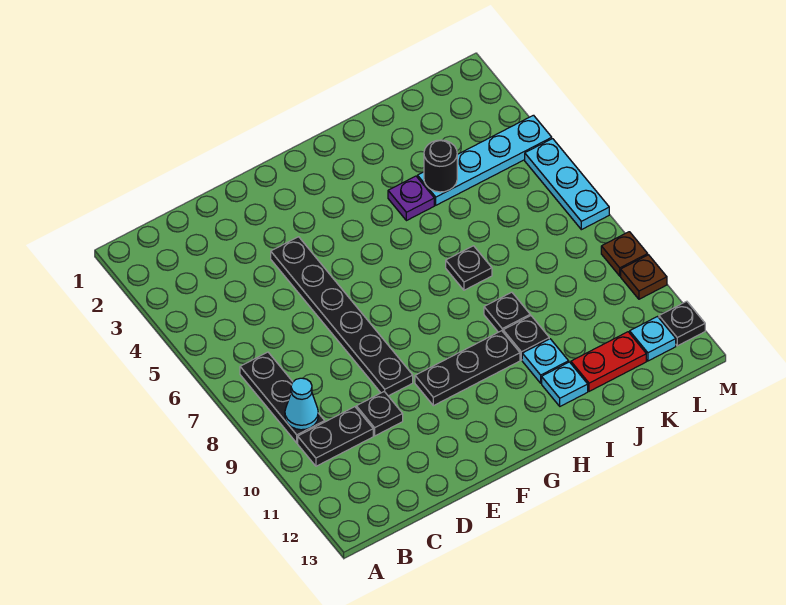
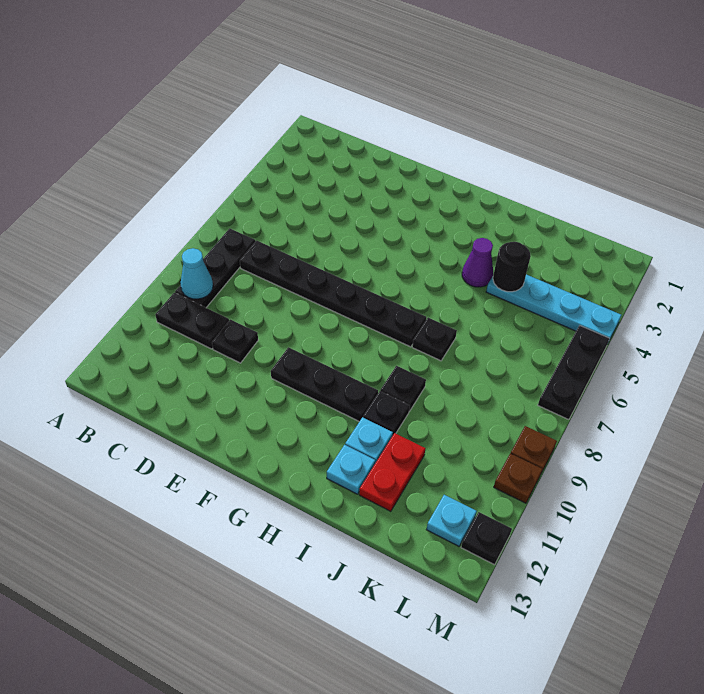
black 1x6 plate [271,237,413,396] -> black 1x6 plate turned to [240,241,426,347]
purple 1x1 plate [388,176,434,221] -> purple 1x1 cone [462,238,493,287]
red 1x2 plate [571,332,646,391] -> red 1x2 plate turned to [359,433,426,511]
cyan 1x3 plate [525,139,609,230] -> black 1x3 plate [538,325,610,420]

